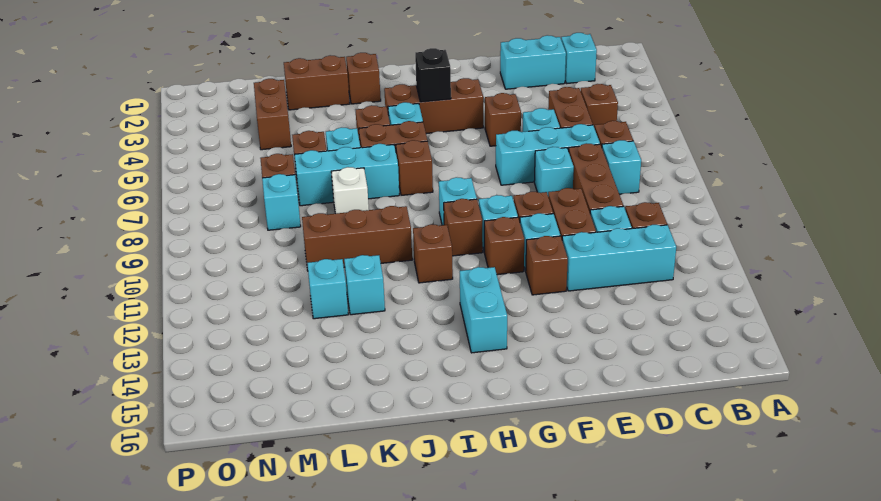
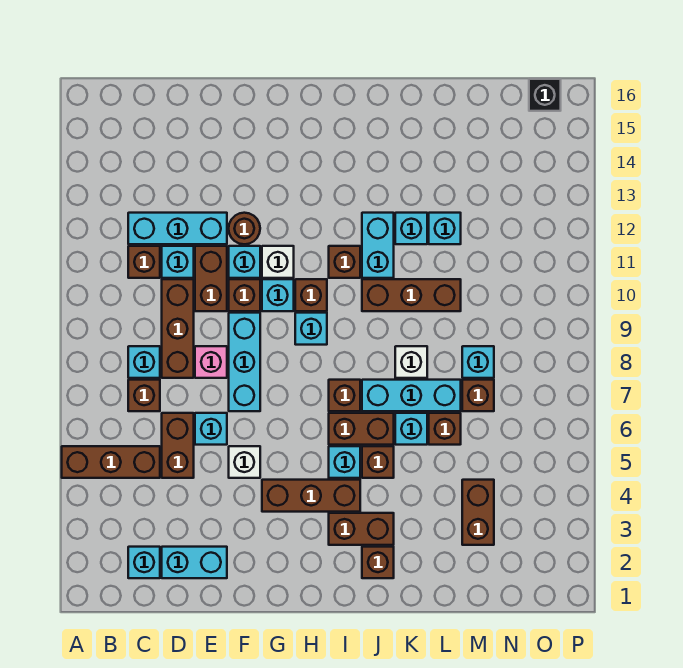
brown 1x1 brick [581,84,618,128] -> brown 1x3 brick [62,446,160,478]
cyan 1x3 brick [496,124,600,185] -> cyan 1x3 brick turned to [229,313,260,411]
cyan 1x1 brick [534,147,574,195] -> pink 1x1 brick [195,346,227,378]
brown 1x1 brick [485,93,521,146] -> white 1x1 brick [229,446,260,478]
brown 1x1 brick [526,236,568,295] -> brown 1x1 round brick [229,213,260,244]
brown 1x1 brick [484,217,524,275] -> white 1x1 brick [262,246,294,278]
black 1x1 brick [415,48,451,102] -> black 1x1 brick moved to [529,79,561,111]
cyan 1x2 brick [460,267,507,353] -> cyan 1x2 brick moved to [362,213,394,278]
brown 1x2 brick [284,55,350,110] -> brown 1x2 brick moved to [329,513,394,545]

